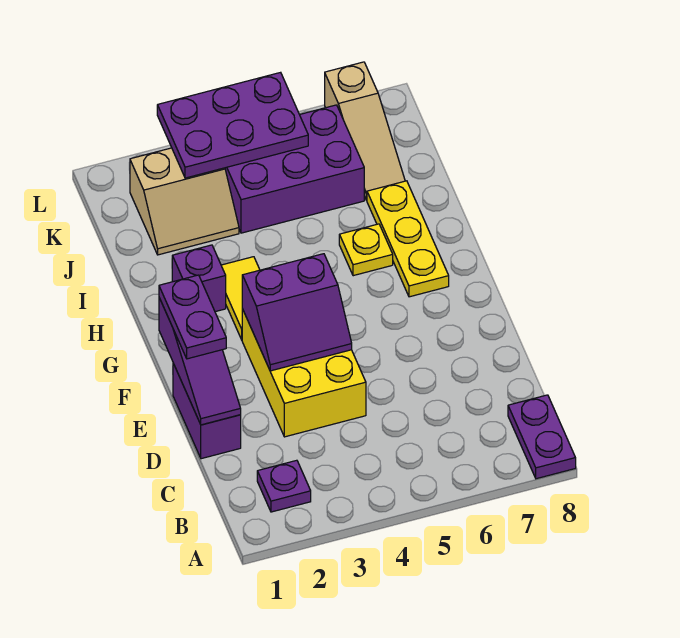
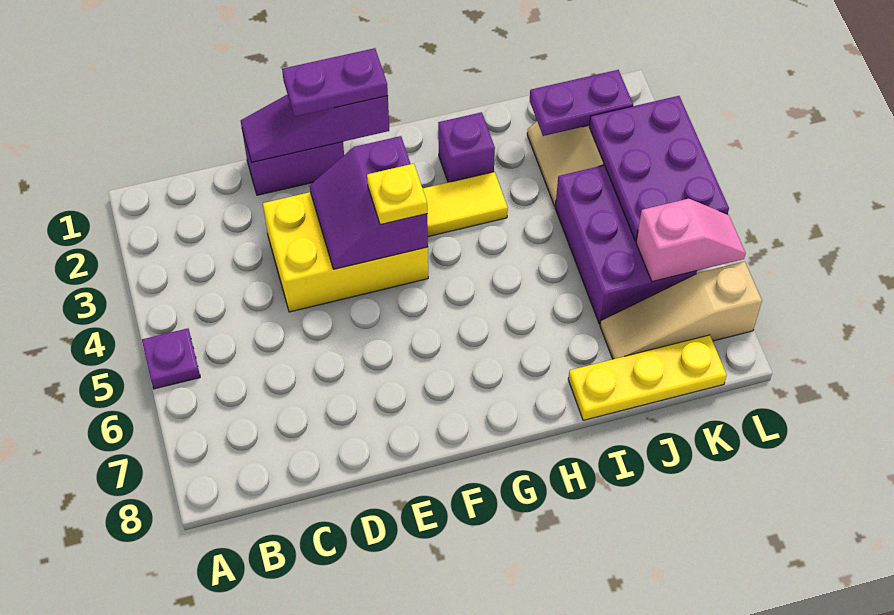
purple 1x2 plate [508,395,576,479] -> purple 1x2 plate moved to [530,70,633,136]
purple 1x1 plate [257,460,311,512] -> purple 1x1 plate moved to [142,328,200,389]
yellow 1x3 plate [367,181,449,297] -> yellow 1x3 plate moved to [568,335,727,420]
yellow 1x1 plate [339,224,393,276] -> yellow 1x1 plate moved to [367,164,427,225]
none -> pink 1x2 slope [636,199,746,282]

